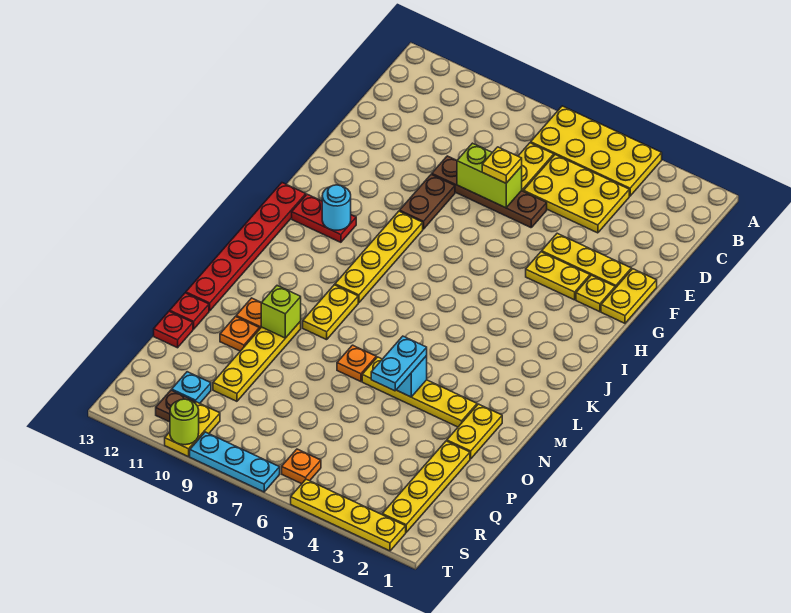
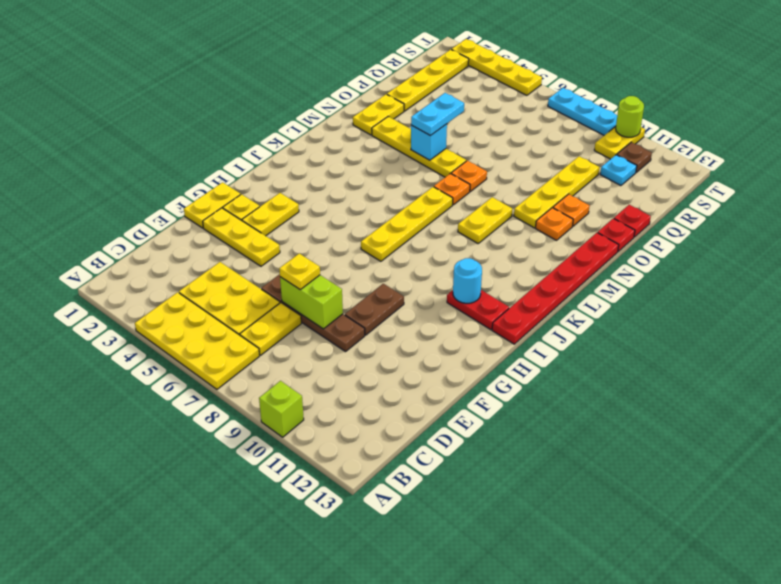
yellow 1x2 plate [526,252,590,300] -> yellow 1x2 plate turned to [242,193,299,236]
yellow 1x4 plate [335,211,423,303] -> yellow 1x4 plate moved to [361,187,453,261]
lime 1x1 brick [261,286,301,338] -> lime 1x1 brick moved to [259,381,304,437]
orange 1x1 plate [282,449,321,484] -> orange 1x1 plate moved to [434,173,470,205]

